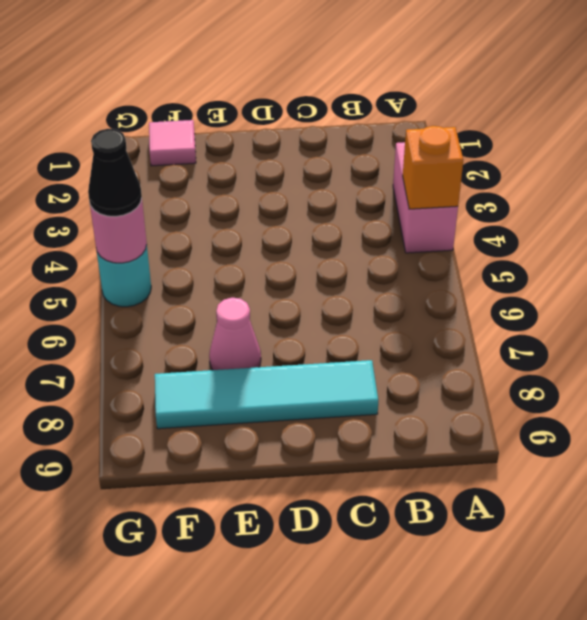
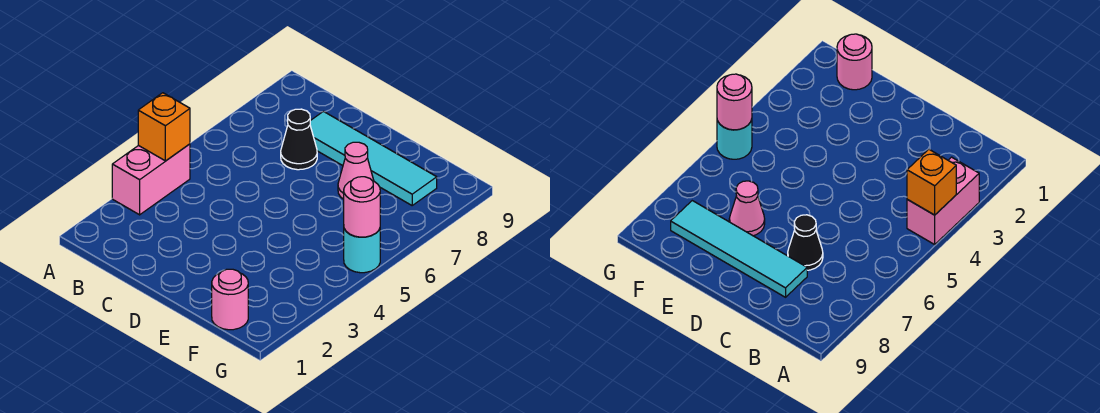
pink 1x1 tile [149,120,196,166] -> pink 1x1 round brick [212,269,248,330]
black 1x1 cone [88,129,142,216] -> black 1x1 cone moved to [281,109,317,170]

